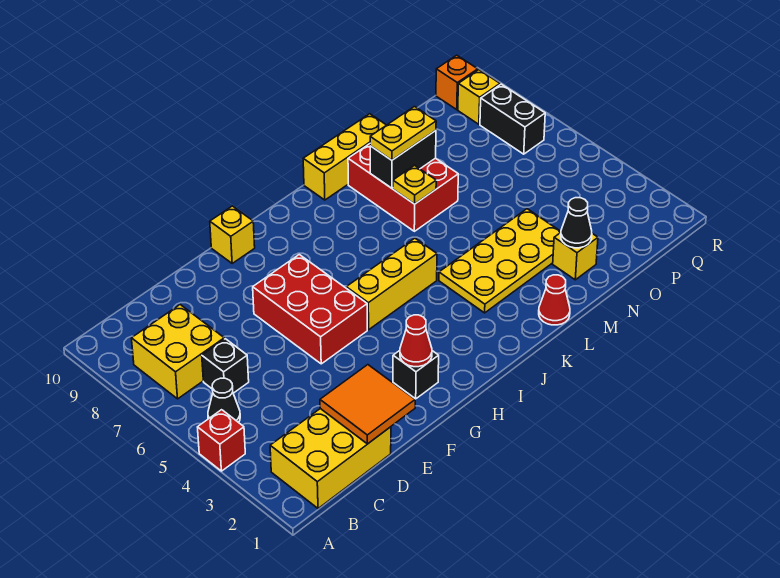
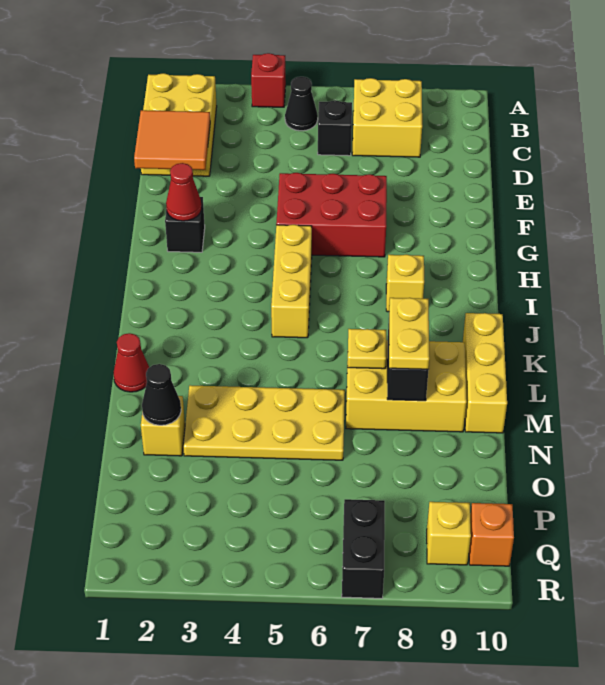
yellow 1x1 brick [210,206,255,263] -> yellow 1x1 brick moved to [386,254,424,312]
yellow 2x4 plate [439,209,561,313] -> yellow 2x4 plate turned to [183,385,345,460]
red 2x3 brick [348,144,458,231] -> yellow 2x3 brick [346,340,467,432]
black 1x2 brick [480,84,545,154] -> black 1x2 brick turned to [342,499,385,598]

